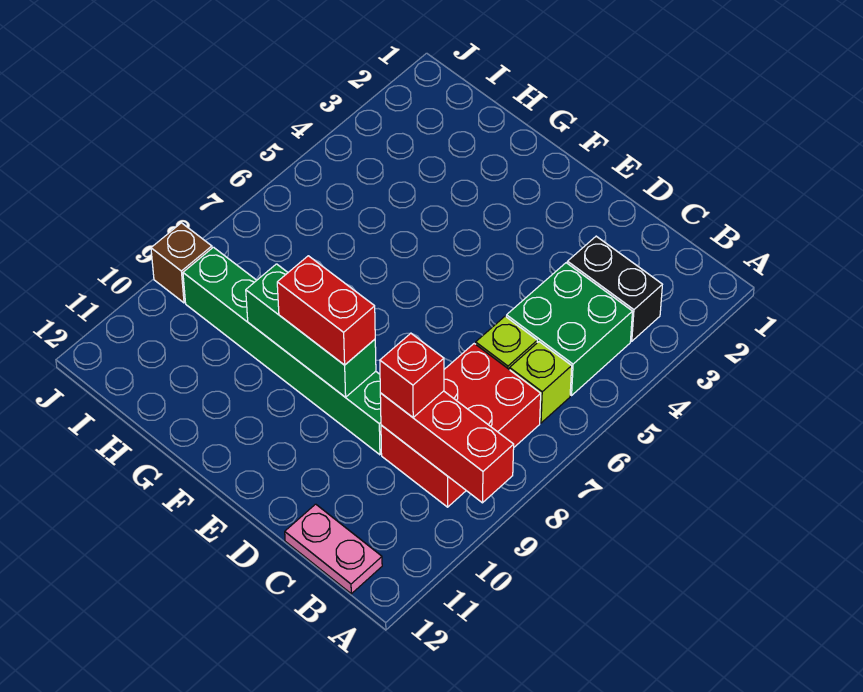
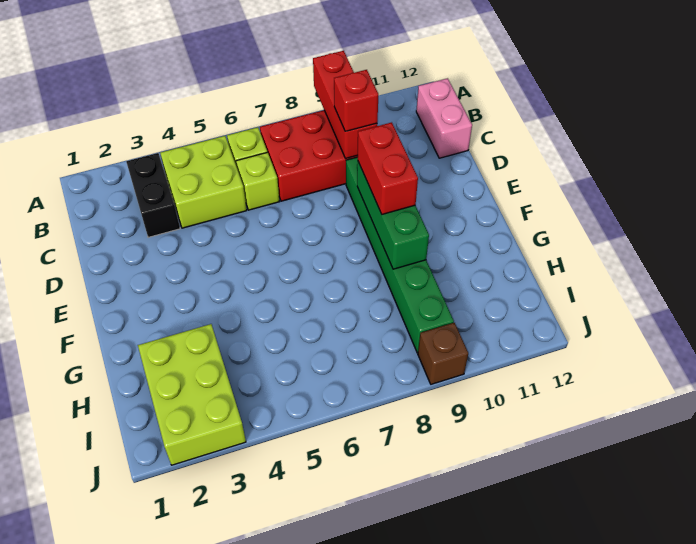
green 2x2 brick [506,263,633,395] -> lime 2x2 brick [160,136,247,228]
pink 1x2 plate [285,504,382,594] -> pink 1x2 brick [416,78,472,158]
none -> lime 2x3 brick [138,324,246,465]

